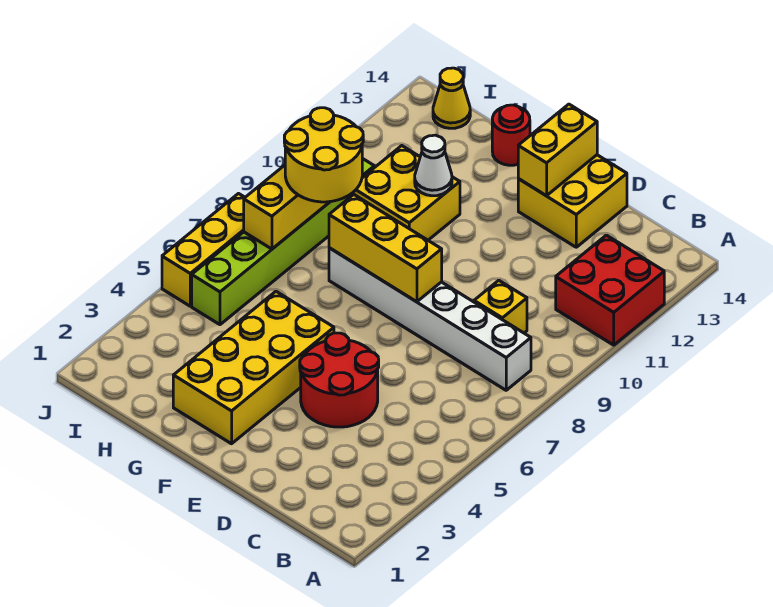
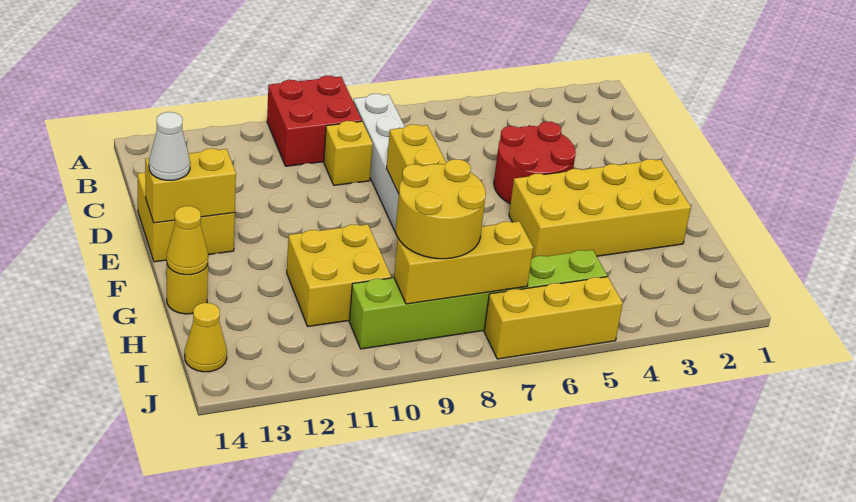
red 2x2 brick [556,235,664,345] -> red 2x2 brick moved to [267,76,362,166]
white 1x1 cone [415,135,452,196] -> white 1x1 cone moved to [149,112,190,180]
red 1x1 round brick [492,105,530,165] -> yellow 1x1 round brick [167,264,208,314]
none -> yellow 1x1 cone [167,206,208,275]

